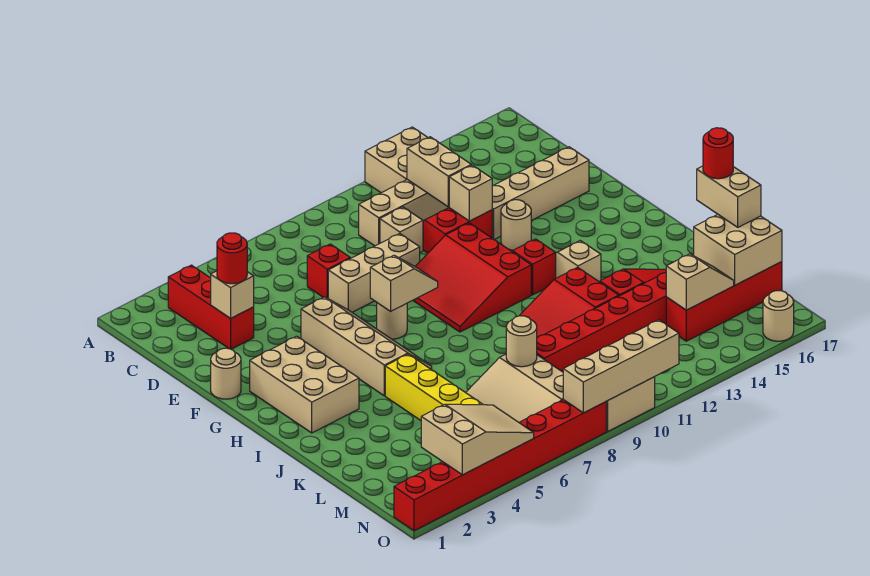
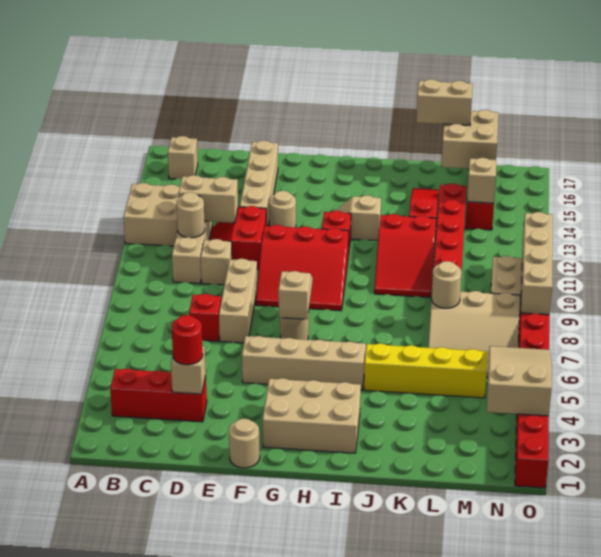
tan 1x1 brick [449,165,492,221] -> tan 1x1 brick moved to [168,136,198,179]
red 1x1 round brick [703,128,733,179] -> none
tan 1x1 round brick [763,291,794,341] -> tan 1x1 round brick moved to [177,192,205,238]

